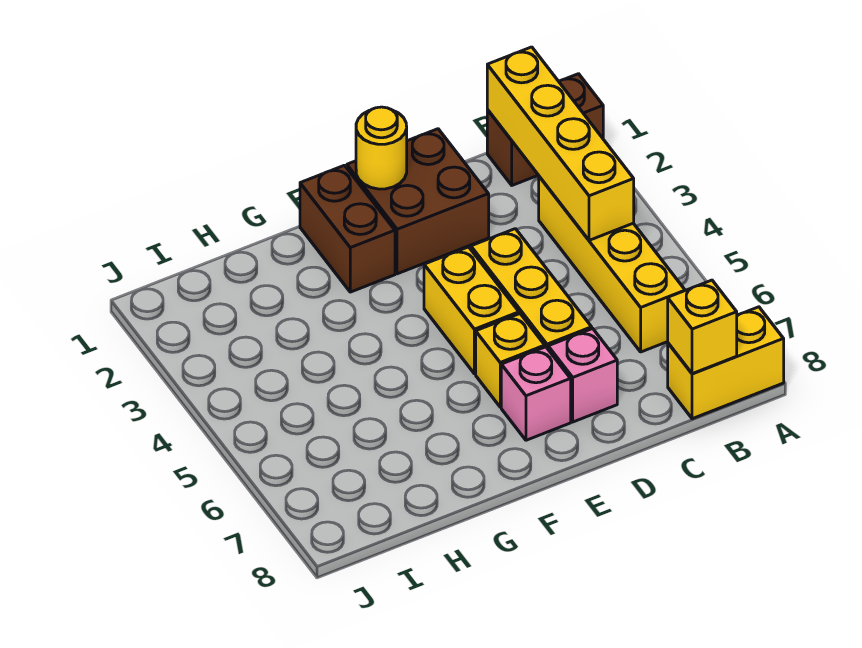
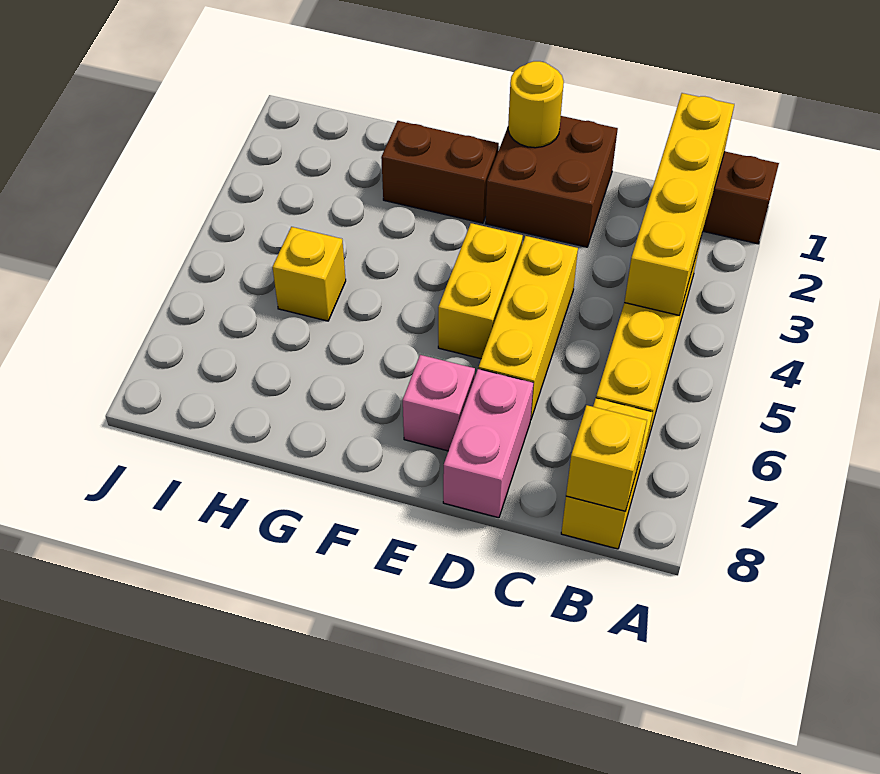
yellow 1x2 brick [668,307,784,419] -> yellow 1x2 brick turned to [561,398,653,549]
pink 1x1 brick [548,329,617,422] -> pink 1x2 brick [443,369,533,518]
yellow 1x1 brick [476,314,545,407] -> yellow 1x1 brick moved to [272,227,346,321]
brown 1x2 brick [300,165,395,292] -> brown 1x2 brick turned to [381,121,499,223]

